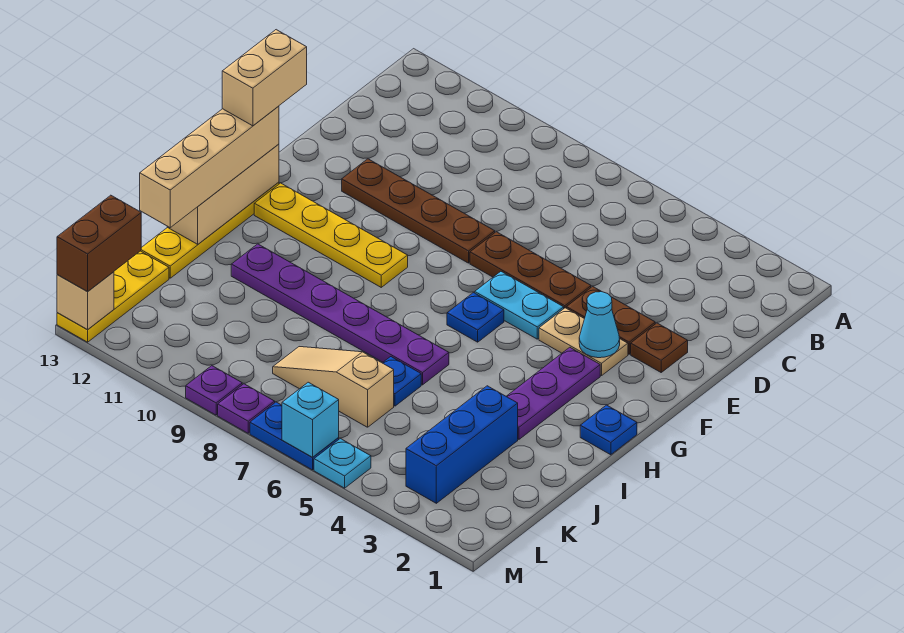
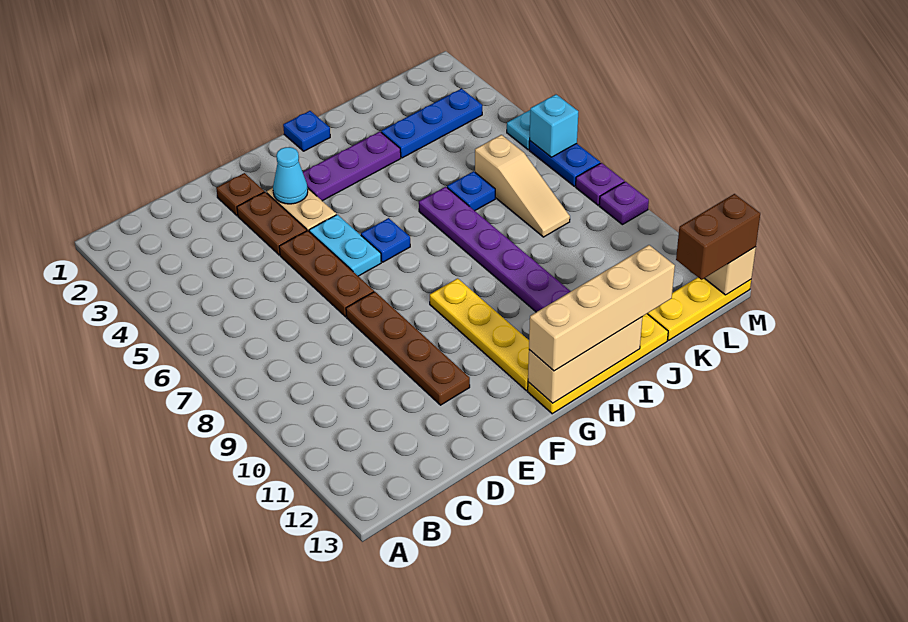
tan 1x2 brick [222,30,307,126] -> none
blue 1x3 brick [406,386,518,503] -> blue 1x3 plate [381,89,482,158]

